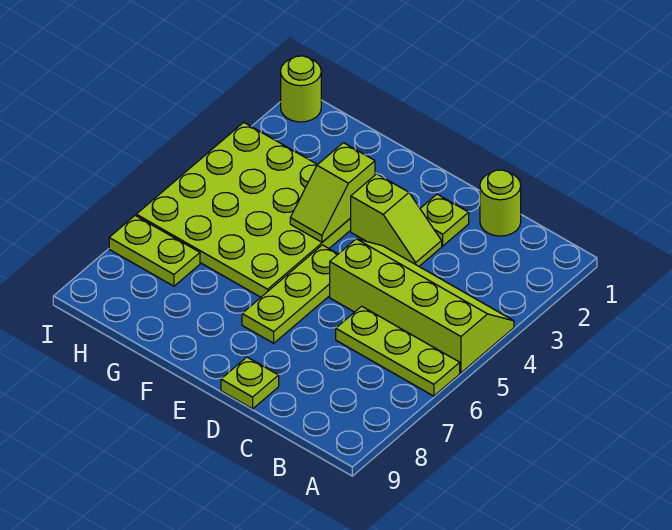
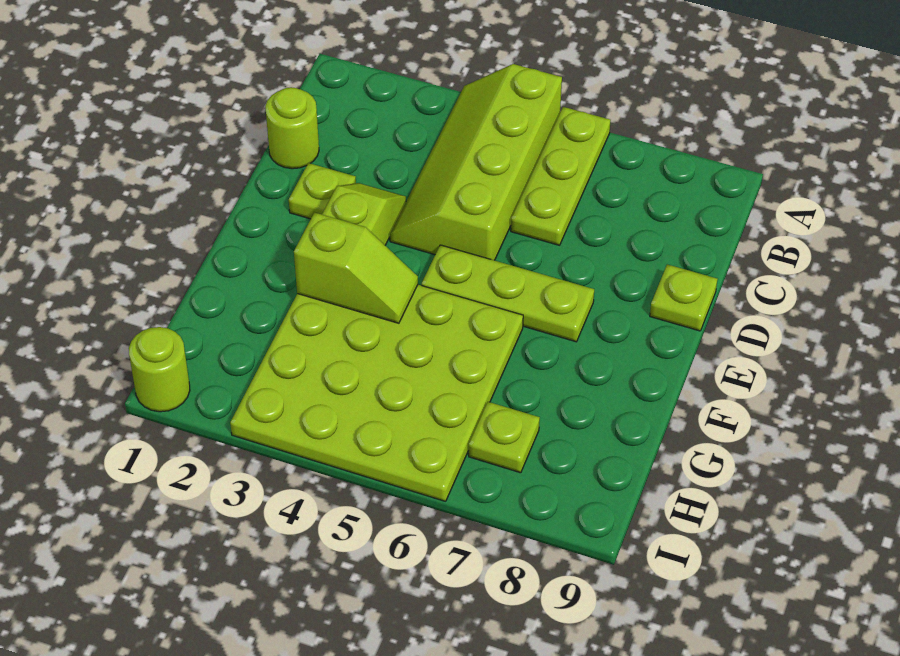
lime 1x2 plate [109,216,200,286] -> lime 1x1 plate [469,402,540,473]

